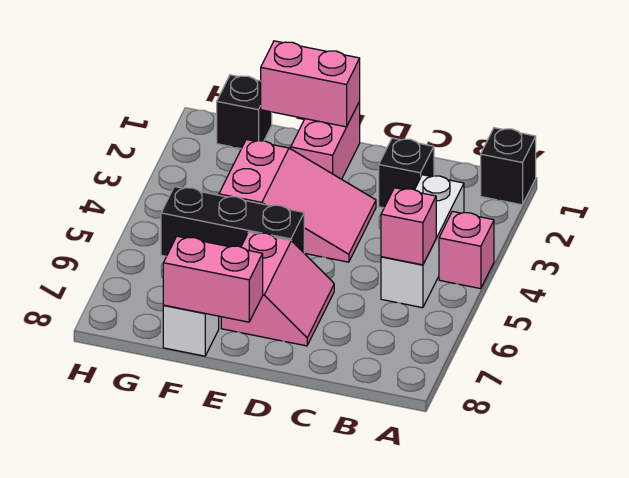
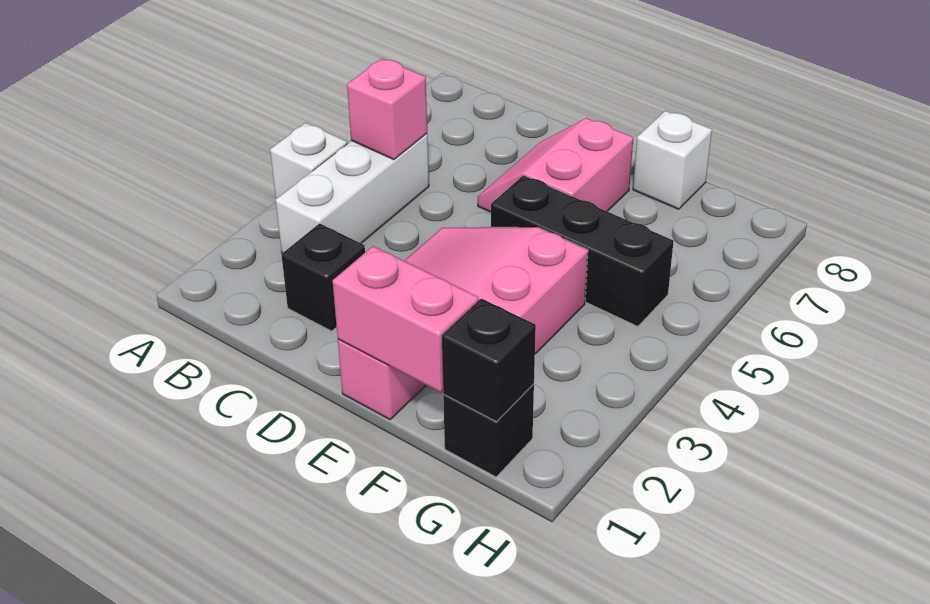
black 1x1 brick [481,128,536,205] -> black 1x1 brick moved to [442,298,536,422]
pink 1x1 brick [439,211,494,289] -> white 1x1 brick [270,123,347,199]
pink 1x2 brick [163,236,263,322] -> none

